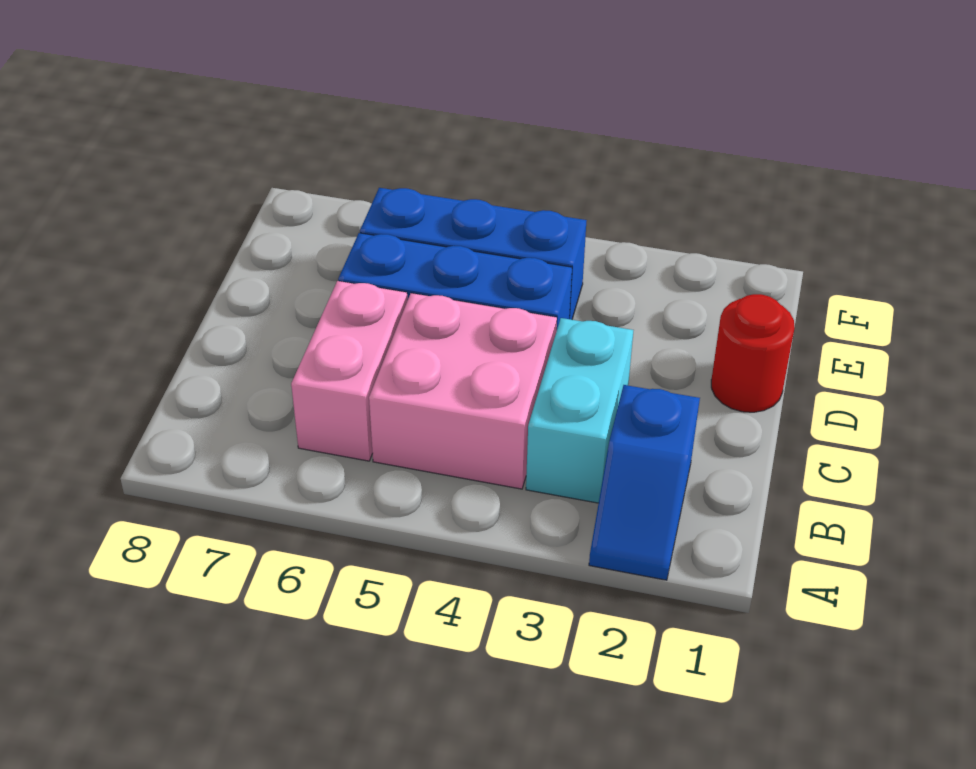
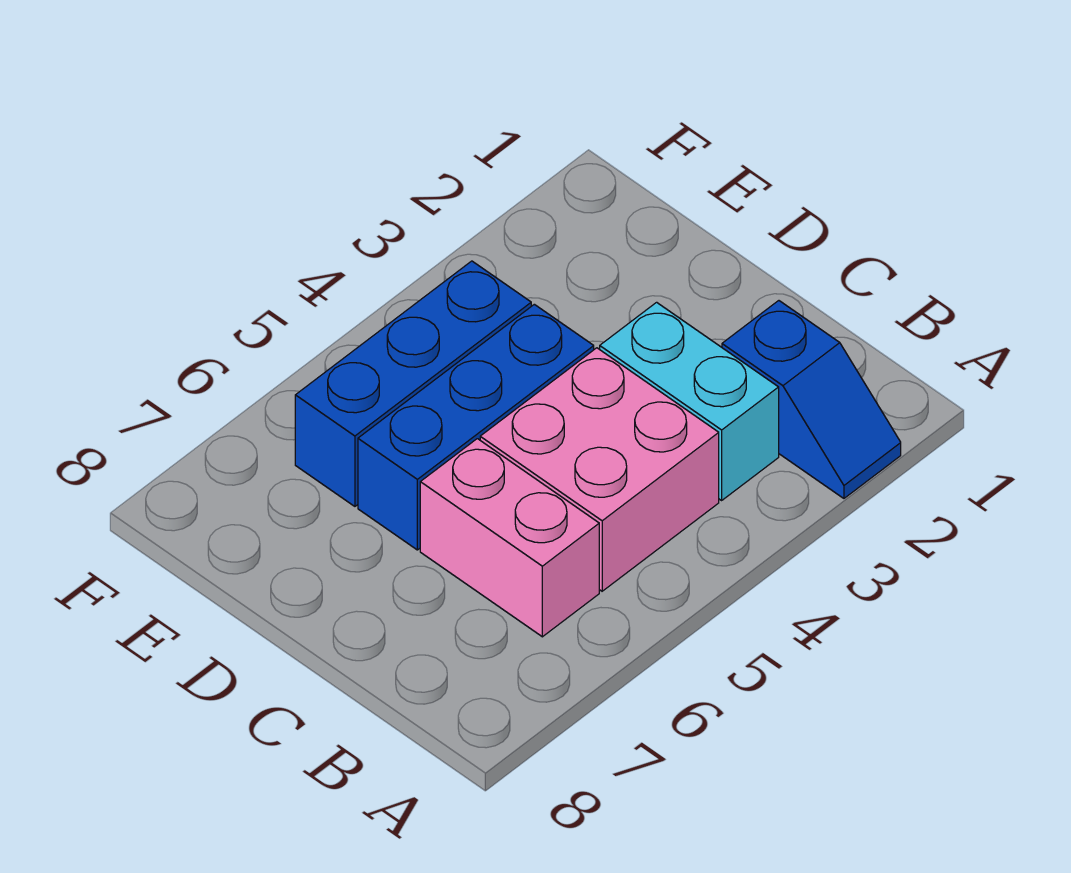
red 1x1 round brick [711,294,795,412] -> none

